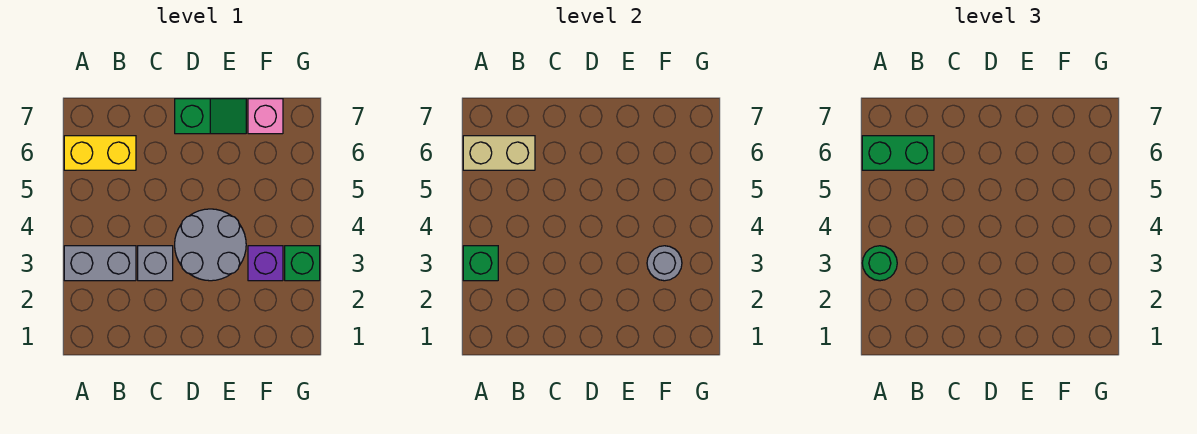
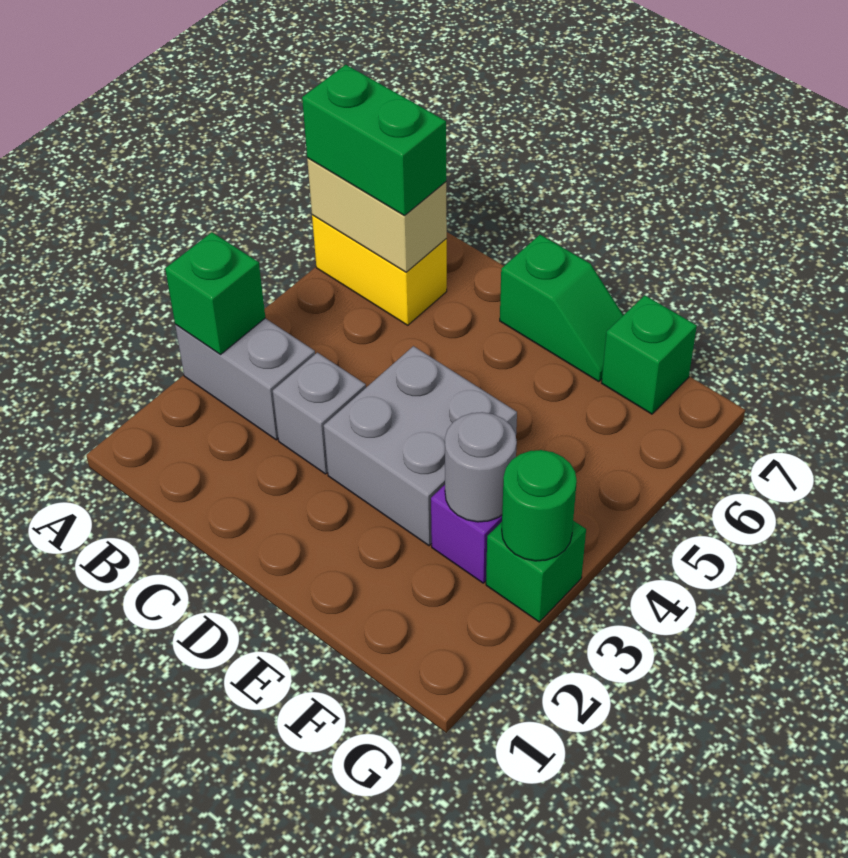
green 1x1 round brick [862,246,897,281] -> green 1x1 round brick moved to [502,450,577,561]
grey 2x2 round brick [175,209,246,281] -> grey 2x2 brick [324,346,517,546]
pink 1x1 brick [248,99,283,134] -> green 1x1 brick [602,295,697,414]

